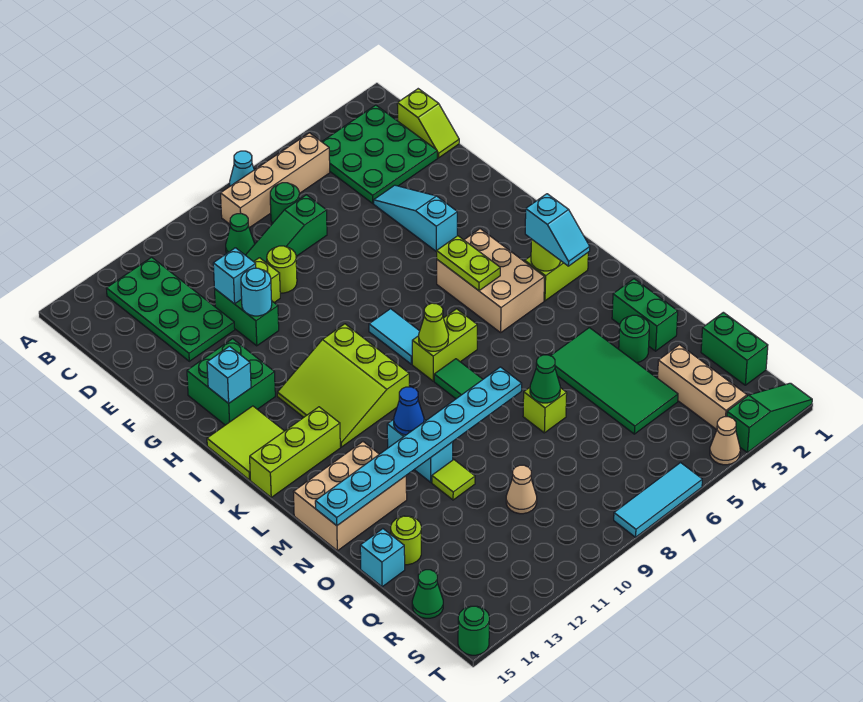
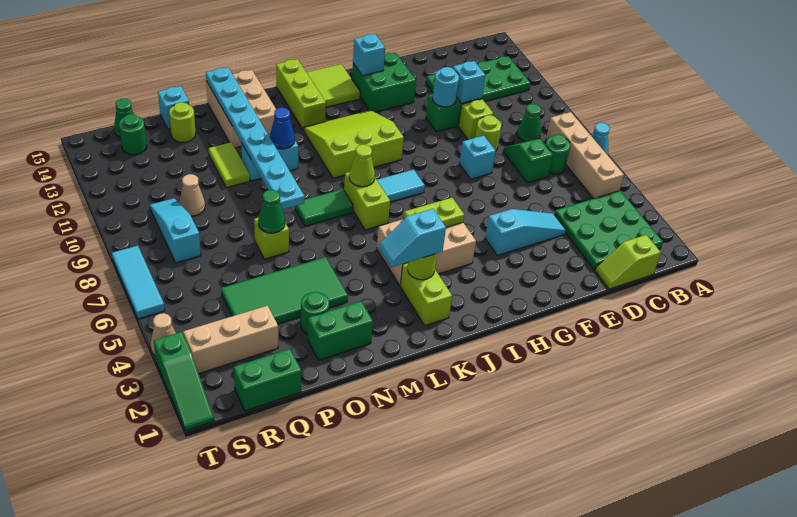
green 1x3 slope [246,195,327,263] -> green 1x2 slope [503,139,553,183]
none -> cyan 1x1 brick [459,136,496,179]
lime 1x1 tile [432,460,475,500] -> lime 1x2 tile [209,142,250,188]
none -> cyan 1x3 slope [150,198,201,263]
green 1x1 round brick [458,606,489,655] -> green 1x1 round brick moved to [119,114,147,155]

